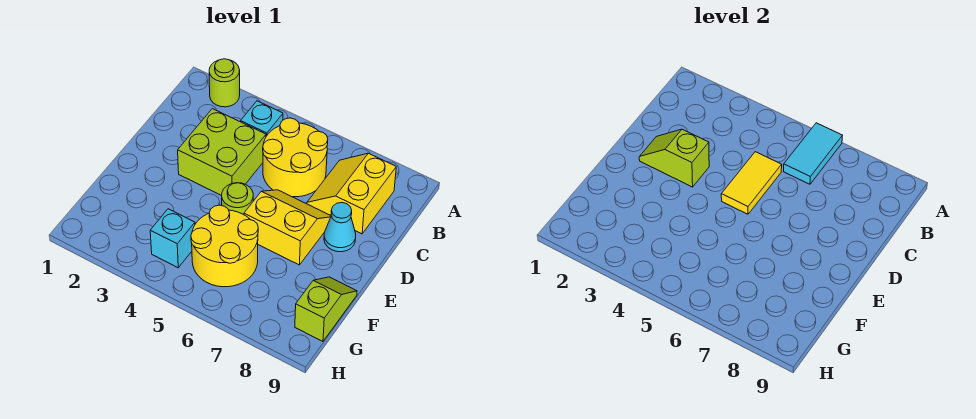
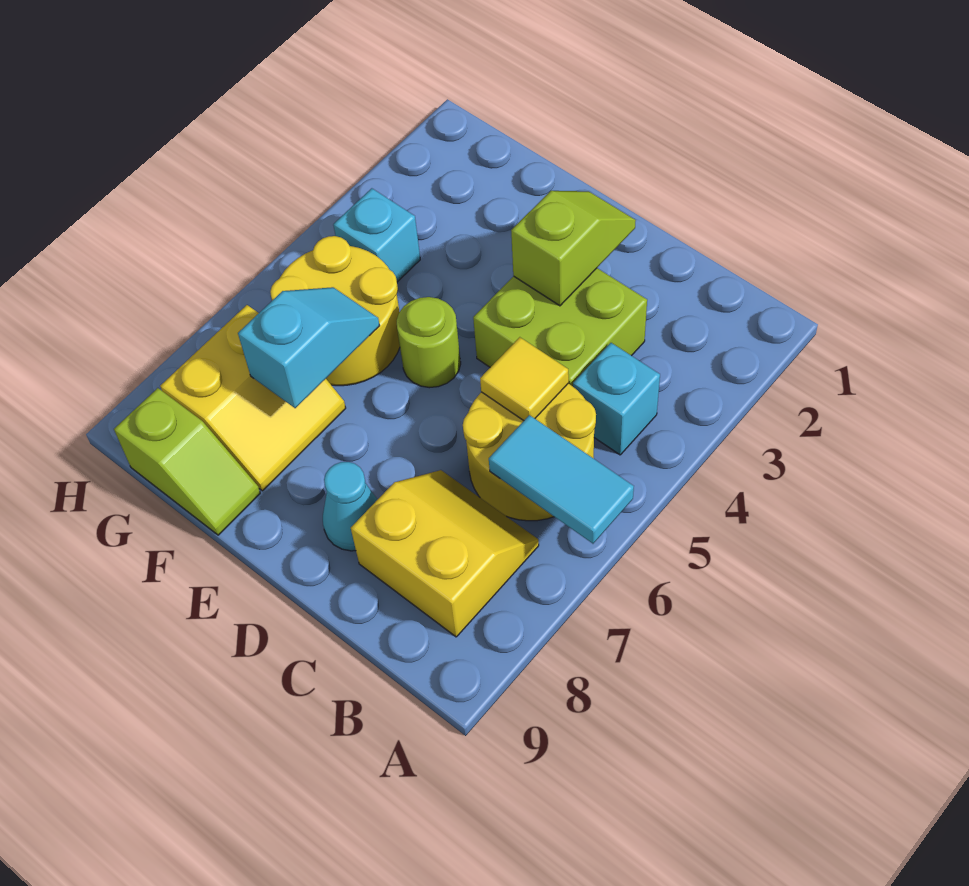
lime 1x1 round brick [209,59,240,107] -> none
yellow 1x2 tile [721,152,782,214] -> yellow 1x1 tile [480,337,569,421]
yellow 2x2 slope [244,190,331,265] -> yellow 2x2 slope moved to [160,305,346,491]
none -> cyan 1x2 slope [238,287,380,408]

